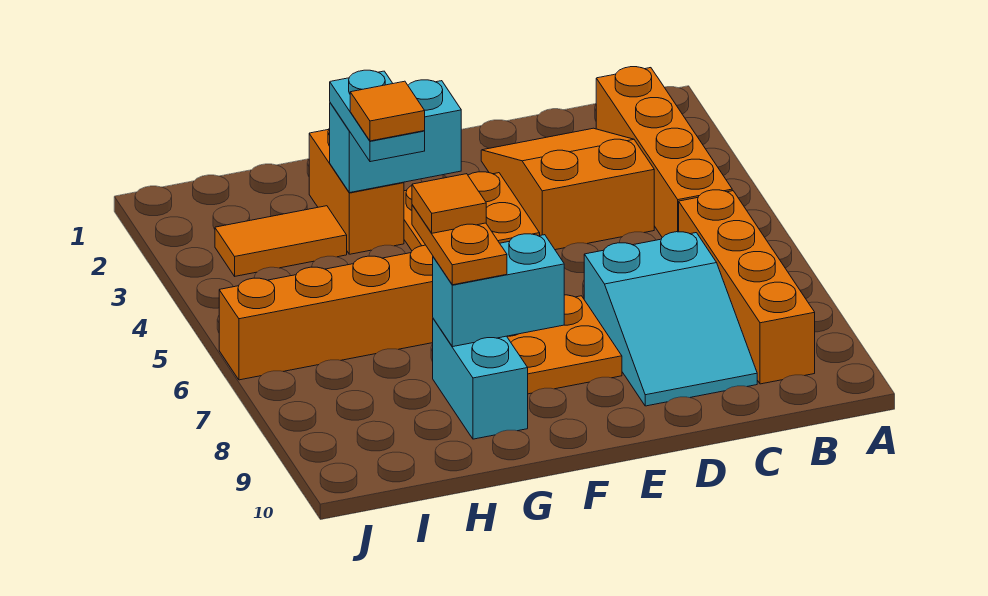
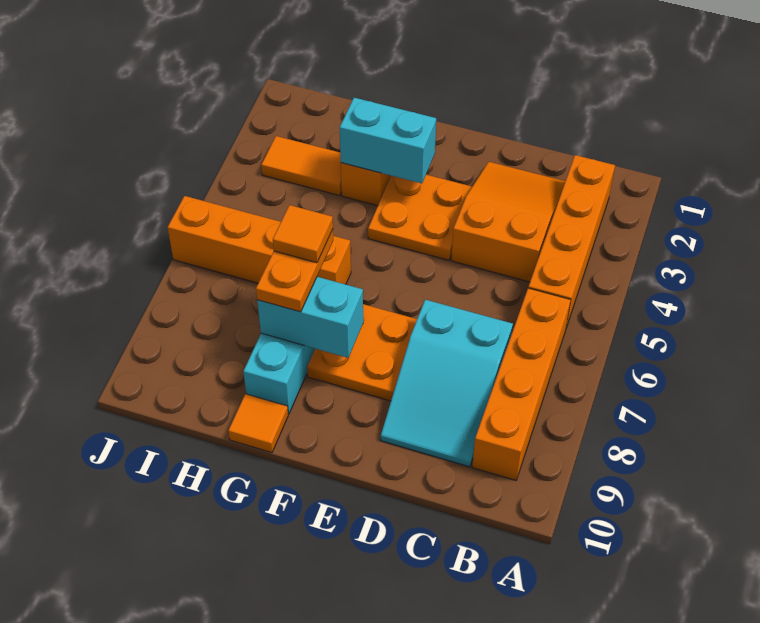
cyan 1x2 plate [330,70,425,162] -> none
orange 1x1 tile [350,81,425,141] -> orange 1x1 tile moved to [228,394,288,453]

